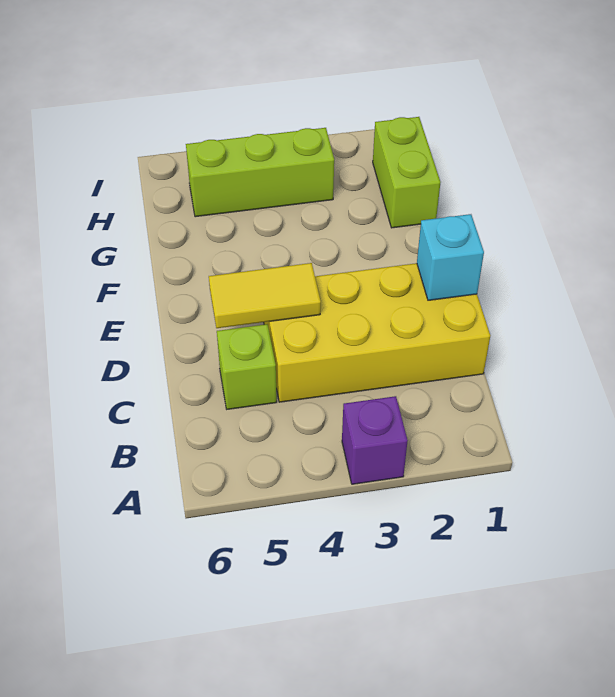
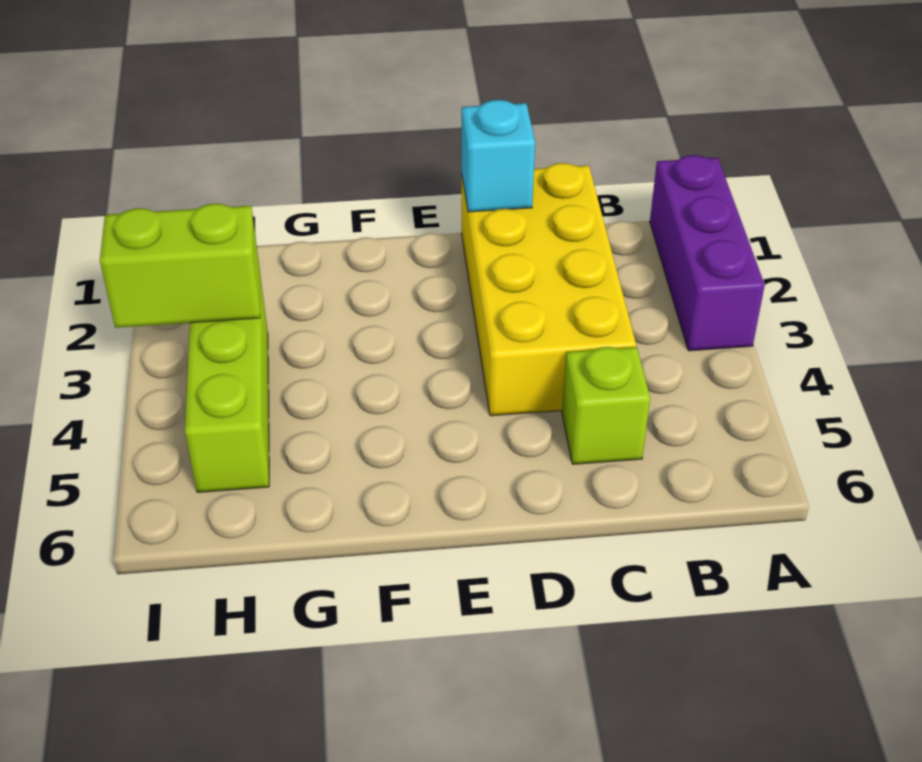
purple 1x1 brick [342,396,408,484] -> purple 1x3 brick [650,155,765,351]
yellow 1x2 tile [209,263,321,328] -> none
lime 1x2 brick [373,117,441,228] -> lime 1x2 brick moved to [100,204,260,328]

